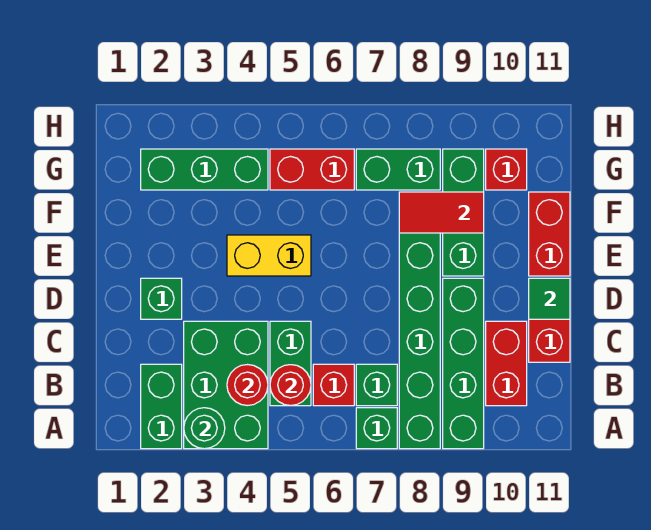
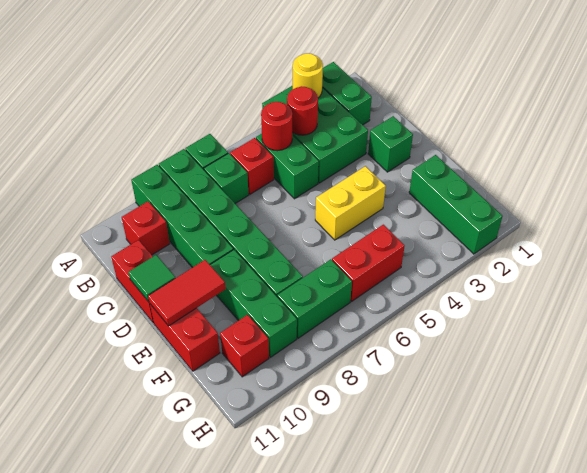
green 1x1 round brick [184,408,225,449] -> yellow 1x1 round brick [293,53,323,98]
red 1x2 brick [486,321,527,406] -> red 1x1 brick [122,201,170,255]
red 1x2 tile [399,192,484,233] -> red 1x2 tile moved to [148,260,226,326]
green 1x3 brick [141,149,268,190] -> green 1x3 brick turned to [409,155,503,254]

